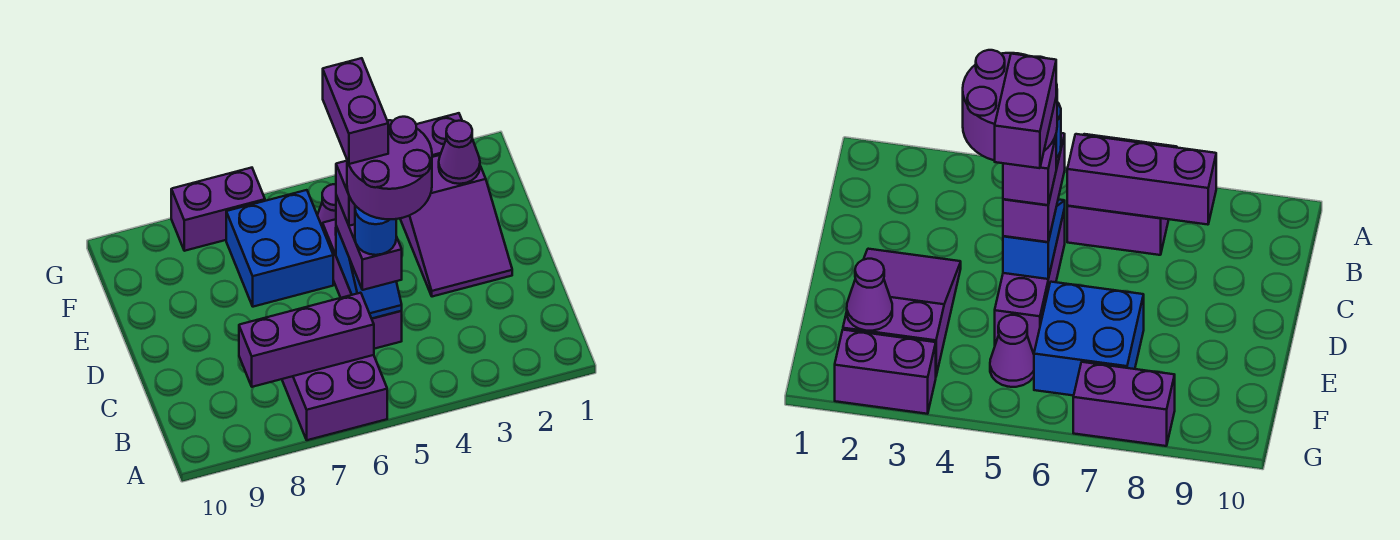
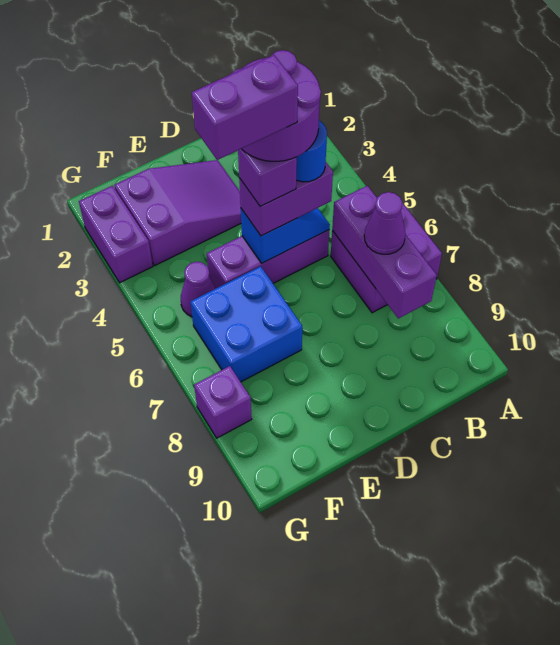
purple 1x1 cone [439,121,480,184] -> purple 1x1 cone moved to [364,192,406,254]
purple 1x2 brick [171,168,265,251] -> purple 1x1 brick [194,366,252,438]

